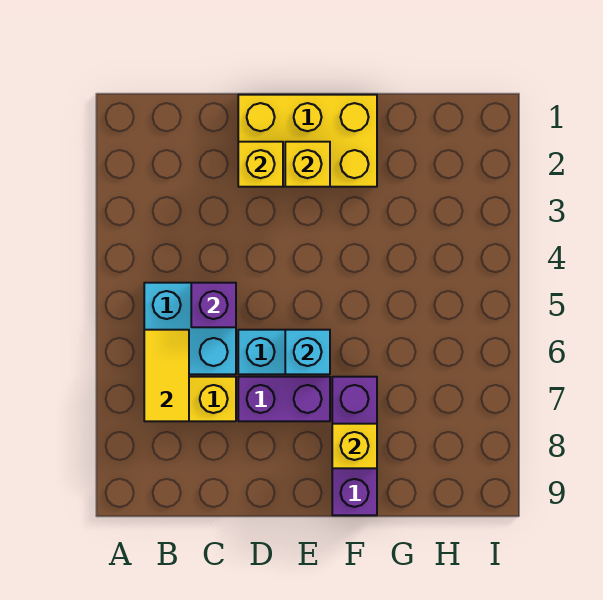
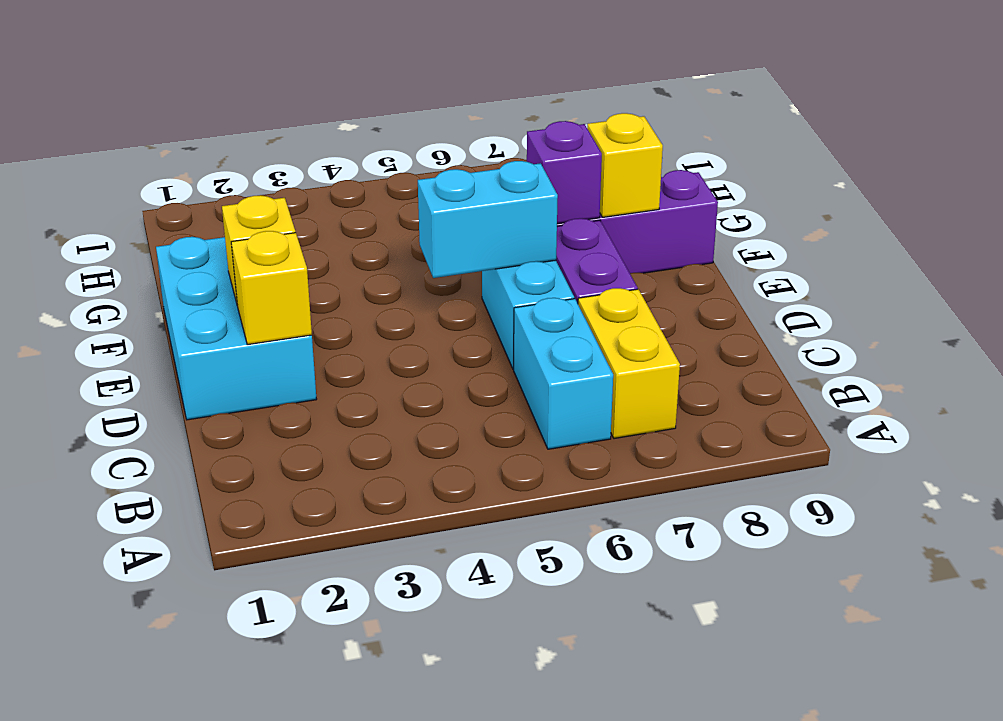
cyan 2x2 brick [144,283,236,374] -> cyan 1x2 brick [514,298,613,449]
yellow 1x2 tile [144,330,189,421] -> none
purple 1x1 brick [191,283,236,327] -> purple 1x1 brick moved to [527,121,602,224]
yellow 2x3 brick [238,95,377,187] -> cyan 2x3 brick [156,237,317,420]
cyan 1x1 brick [285,330,330,374] -> cyan 1x2 brick [418,161,558,278]

